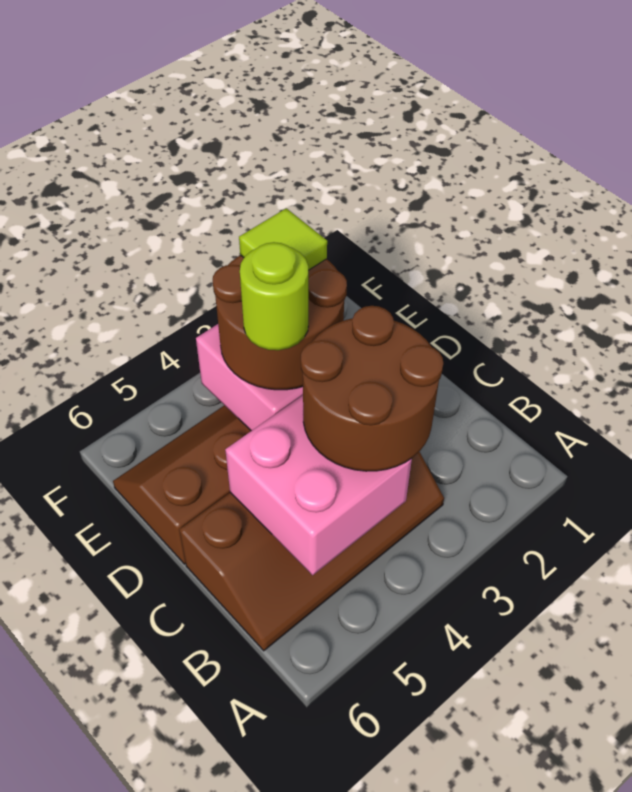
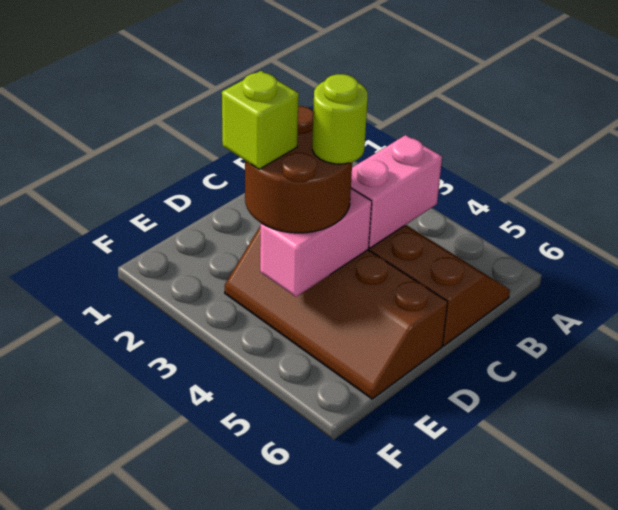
brown 2x2 round brick [301,306,443,471] -> none
pink 2x2 brick [225,395,412,575] -> pink 1x2 brick [351,135,442,248]
lime 1x1 tile [239,208,327,270] -> lime 1x1 brick [222,71,299,169]

